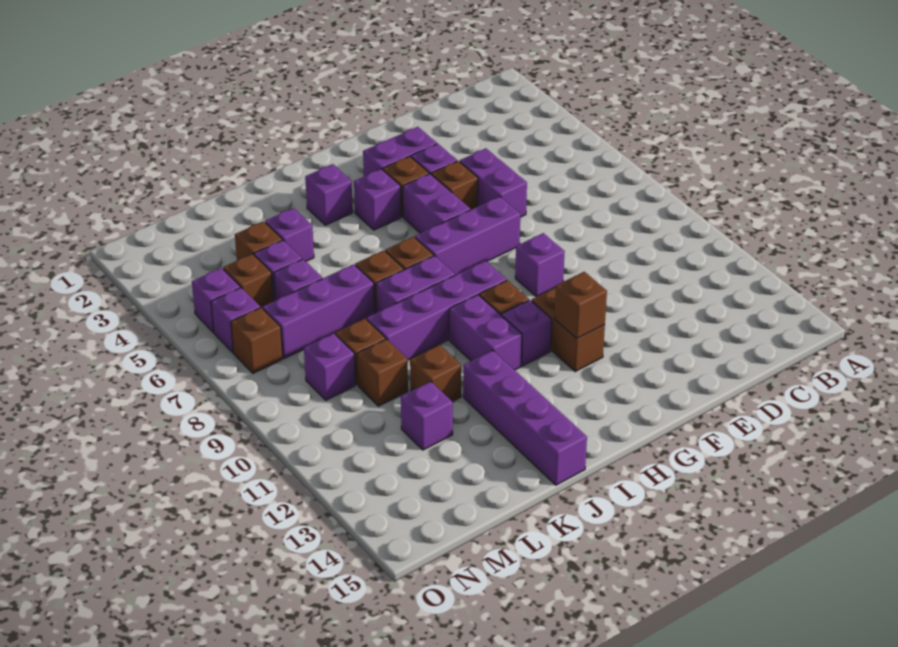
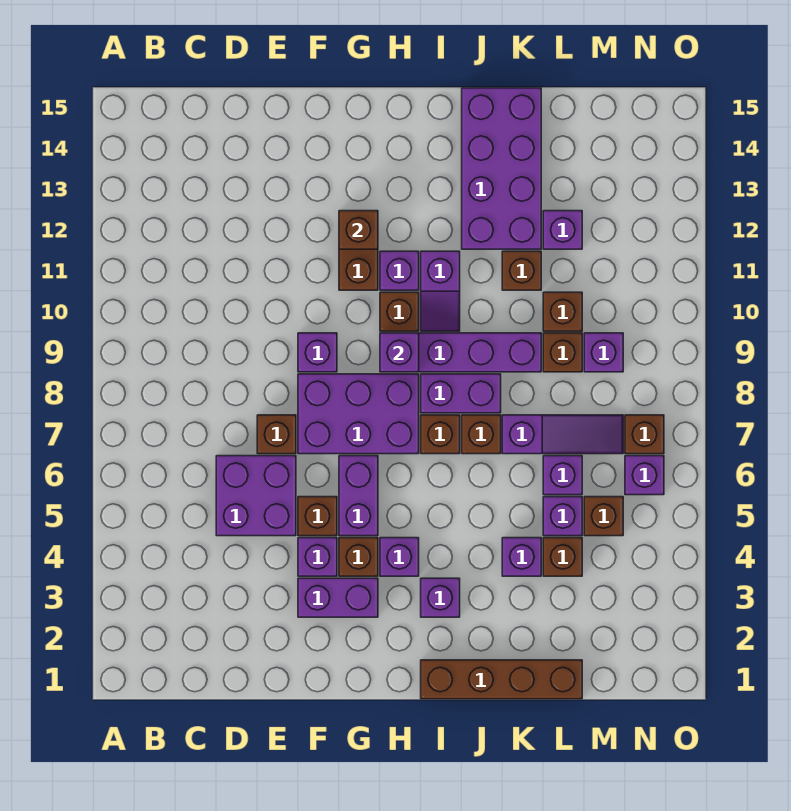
purple 1x2 brick [460,148,527,217] -> purple 2x2 brick [216,456,296,536]
none -> brown 1x1 brick [257,415,296,454]
purple 1x3 brick [415,196,520,275] -> purple 2x3 brick [298,374,419,454]
none -> brown 1x4 brick [421,660,582,699]
purple 1x2 brick [449,295,522,370] -> purple 1x2 slope [421,251,460,331]
purple 1x4 brick [463,350,587,485] -> purple 2x4 brick [462,88,541,249]
purple 1x3 brick [263,264,375,358] -> purple 1x3 slope [502,415,623,454]
purple 1x1 brick [192,268,240,333] -> purple 1x1 brick moved to [380,333,419,372]

